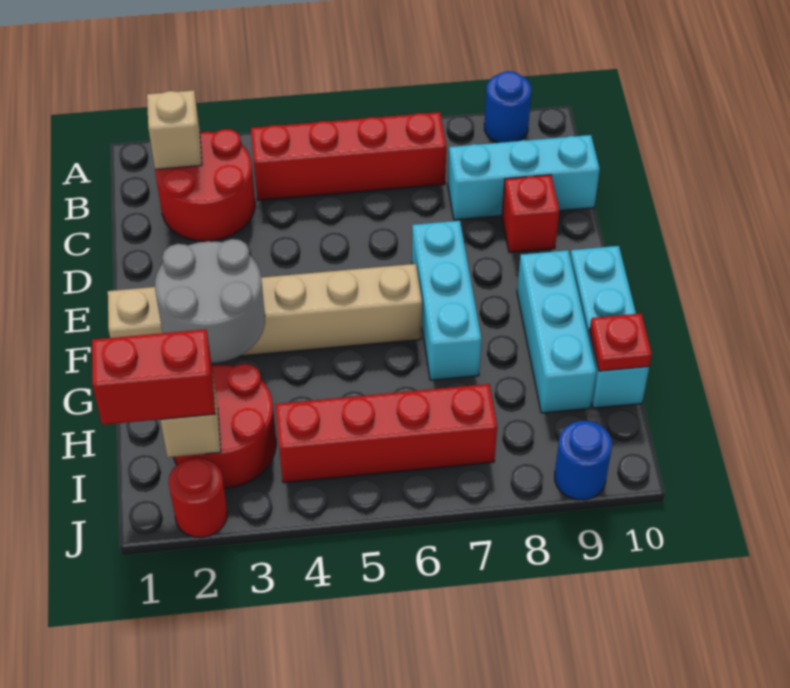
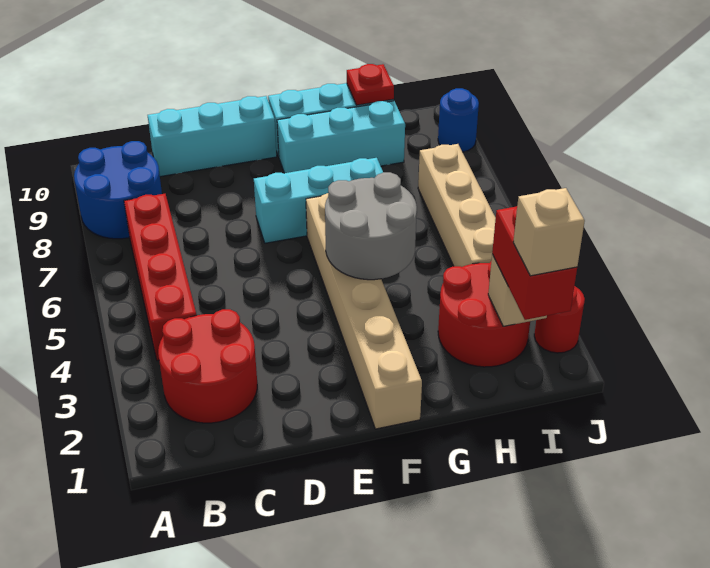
blue 1x1 round brick [484,71,531,143] -> blue 2x2 round brick [74,141,162,239]
tan 1x1 brick [147,90,202,169] -> tan 1x1 brick moved to [513,188,585,276]
cyan 1x3 brick [448,135,600,220] -> cyan 1x3 brick turned to [148,96,277,177]
red 1x1 brick [502,175,559,253] -> none
grey 2x2 round brick [155,239,265,363] -> grey 2x2 round brick moved to [325,172,417,280]
red 1x4 brick [275,384,497,483] -> tan 1x4 brick [418,144,496,267]

